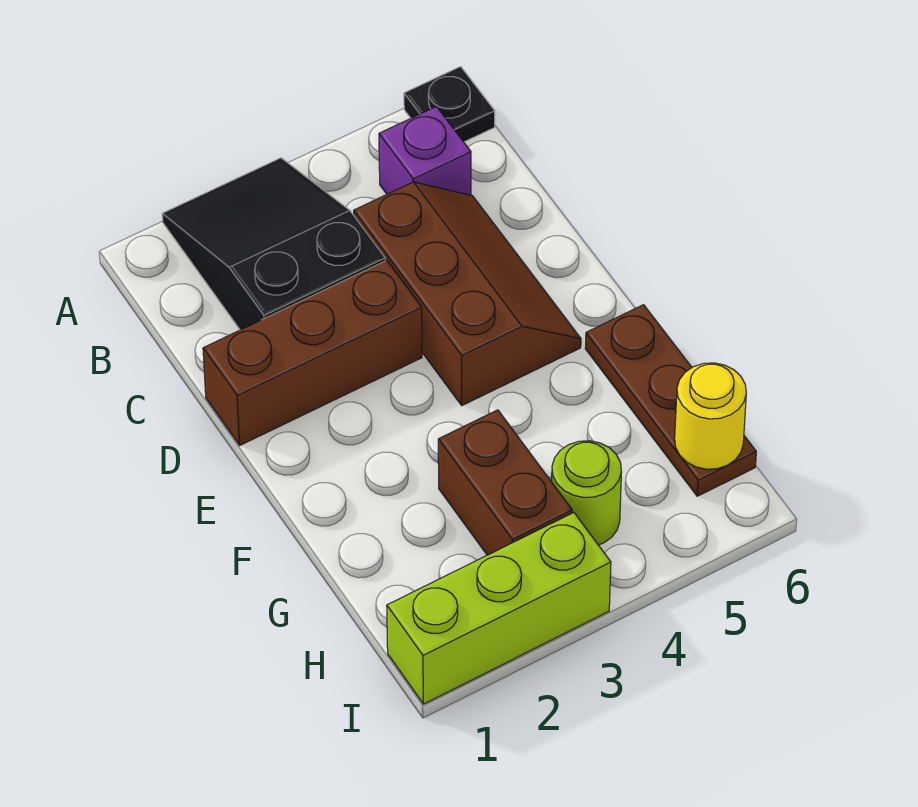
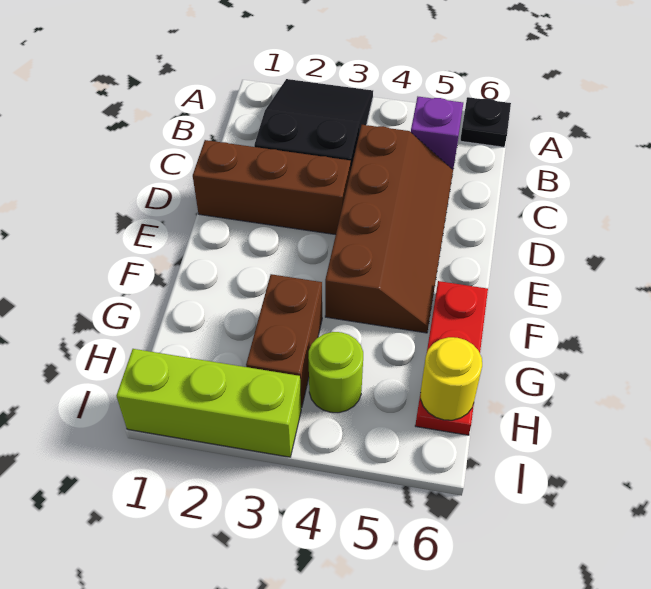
brown 2x3 slope [354,182,581,405] -> brown 2x4 slope [325,125,453,333]
brown 1x3 plate [585,305,756,496] -> red 1x3 plate [415,281,488,435]

